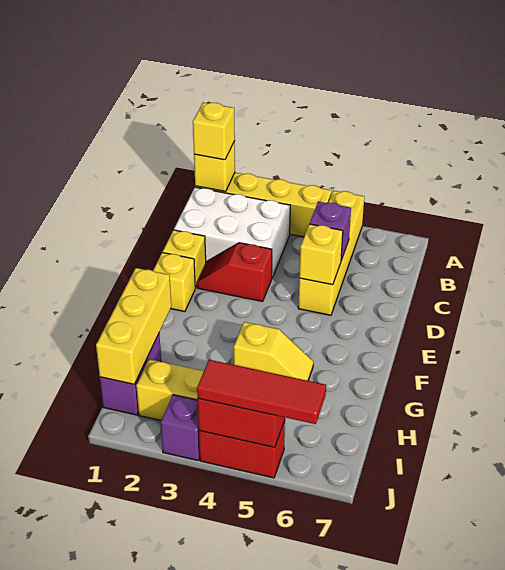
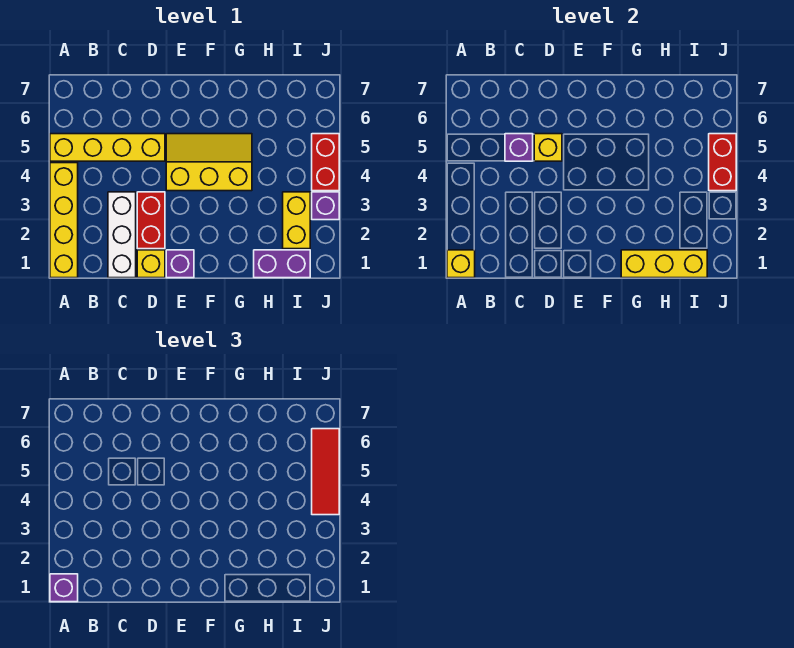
yellow 1x1 brick [193,103,235,160] -> purple 1x1 brick [50,574,78,602]
white 2x3 brick [174,187,290,277] -> white 1x3 brick [108,192,136,278]
red 1x2 slope [197,243,272,302] -> red 1x2 brick [137,192,165,249]
yellow 1x1 brick [153,252,195,312] -> purple 1x1 brick [166,250,194,278]
yellow 1x2 slope [234,322,313,381] -> yellow 2x3 slope [166,134,252,191]

